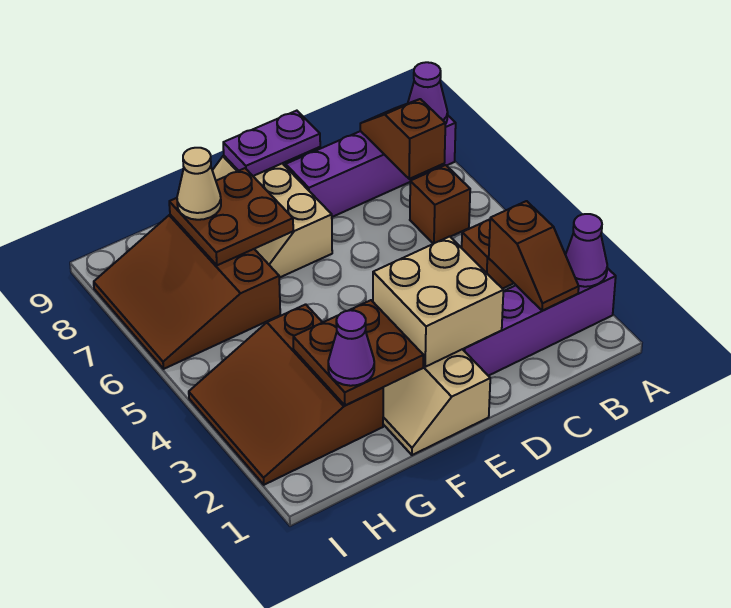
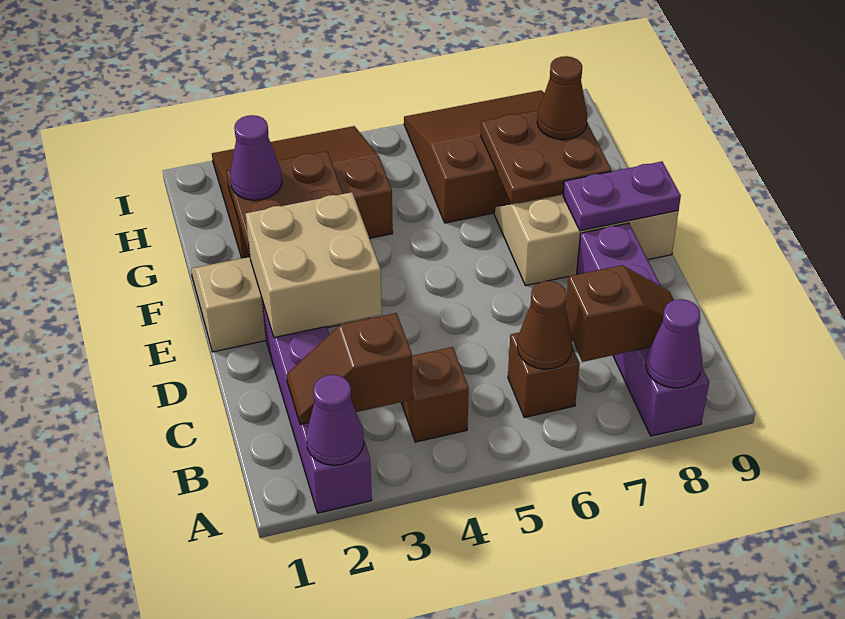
none -> brown 1x1 cone [517,281,573,369]
purple 1x2 plate [223,111,320,176] -> purple 1x2 plate turned to [563,161,681,231]
tan 1x1 cone [177,148,221,220] -> brown 1x1 cone [537,56,587,140]

